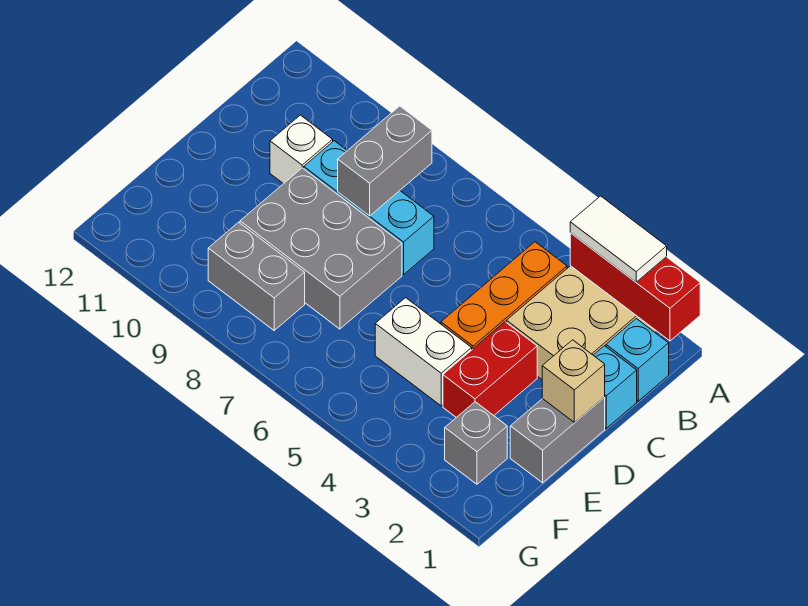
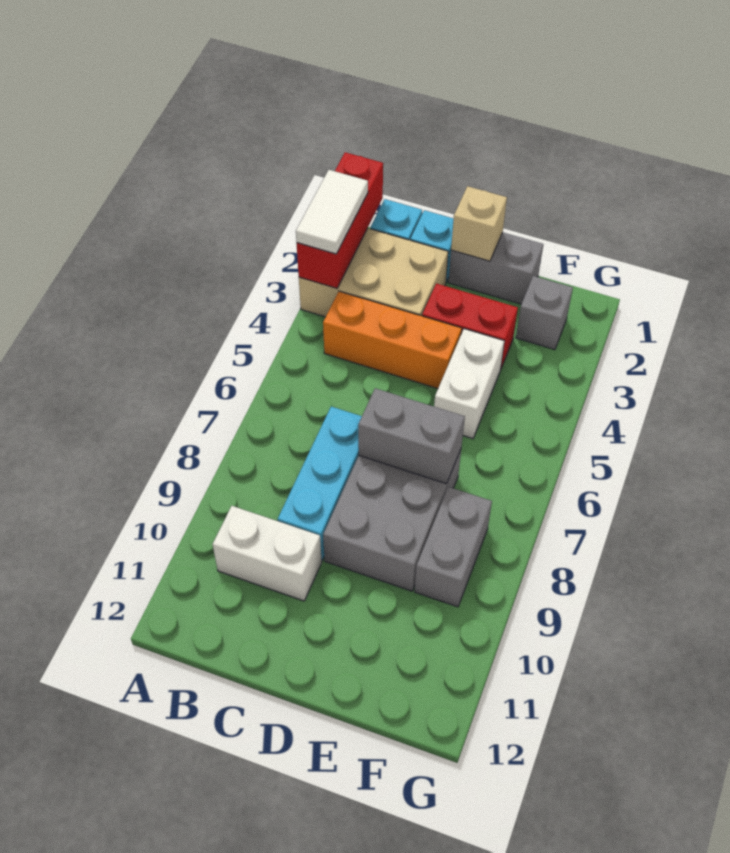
grey 1x2 brick [338,106,432,216] -> grey 1x2 brick moved to [358,388,465,484]
white 1x1 brick [270,115,333,184] -> white 1x2 brick [213,506,322,601]

